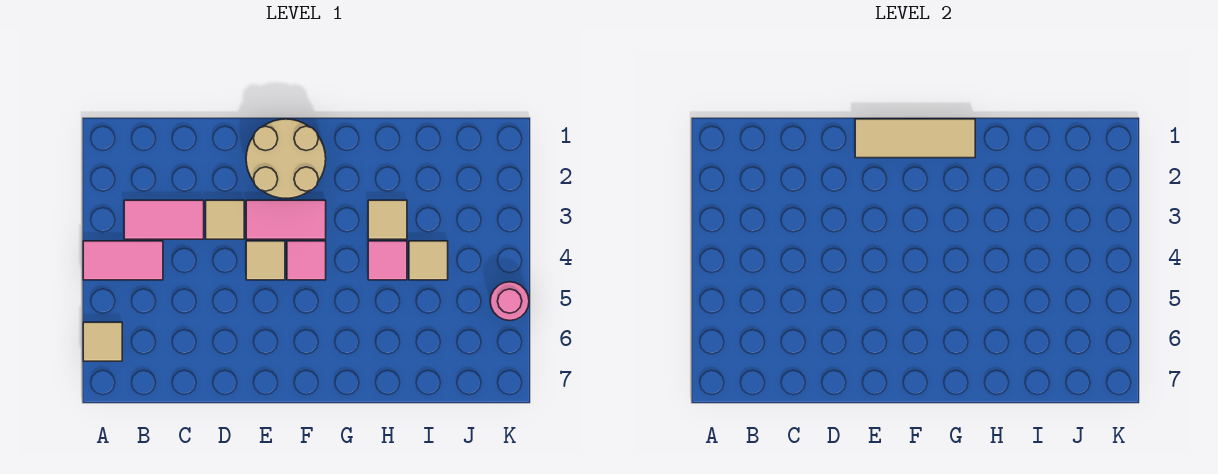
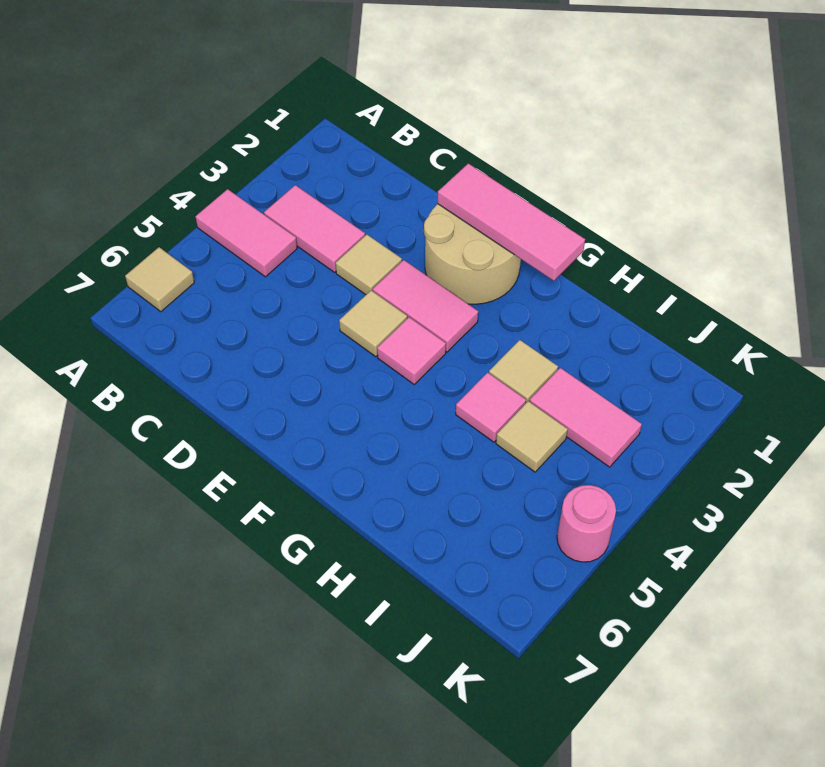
tan 1x3 tile [855,119,975,158] -> pink 1x3 tile [438,163,585,281]
none -> pink 1x2 tile [529,368,642,467]

